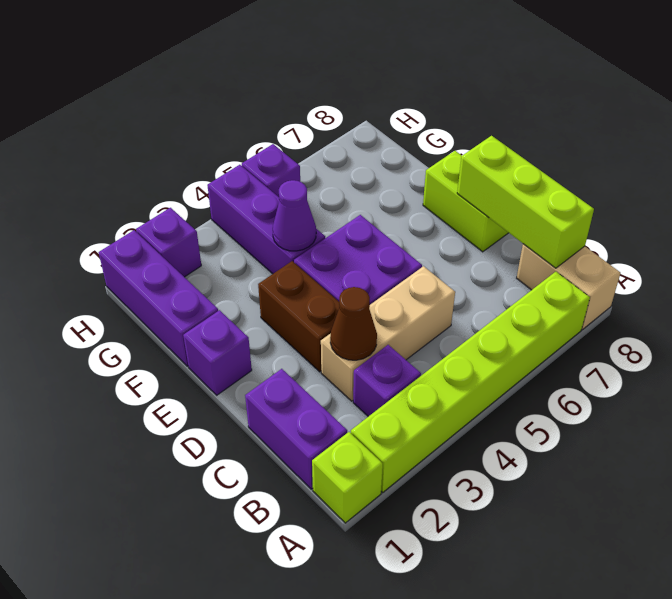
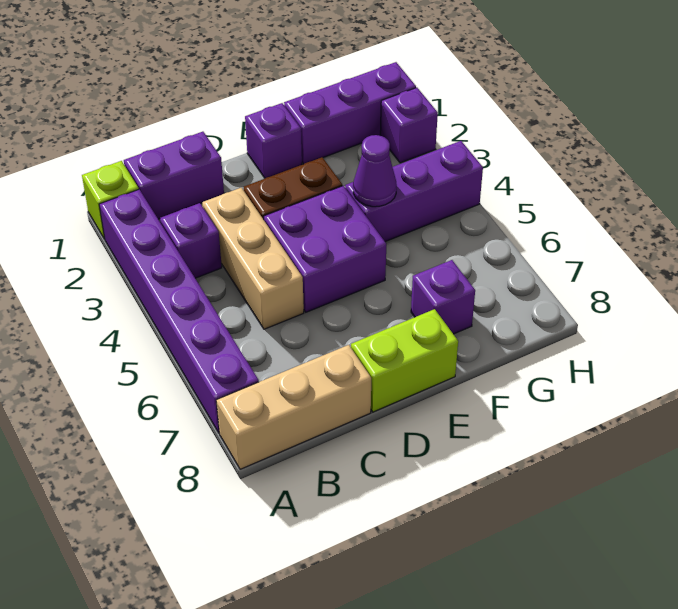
lime 1x6 brick [351,272,590,492] -> purple 1x6 brick [99,190,259,433]
tan 1x2 brick [517,244,620,330] -> tan 1x3 brick [216,345,371,469]
lime 1x3 brick [457,136,594,268] -> none
brown 1x1 cone [330,287,377,360] -> none
purple 1x1 brick [242,144,300,197] -> purple 1x1 brick moved to [411,260,475,334]

